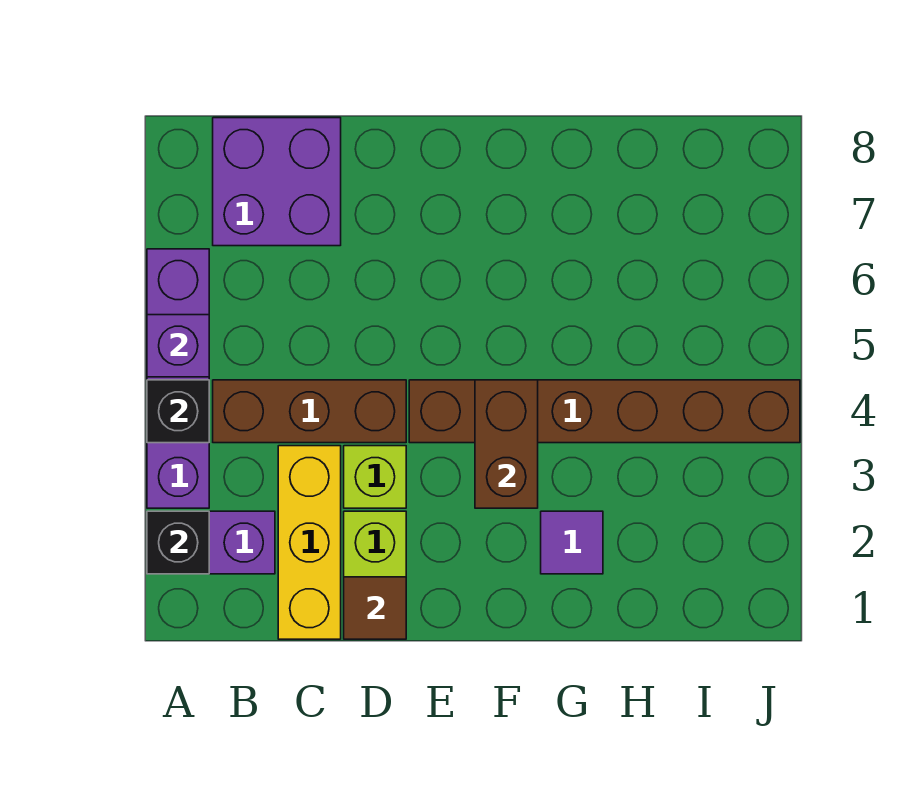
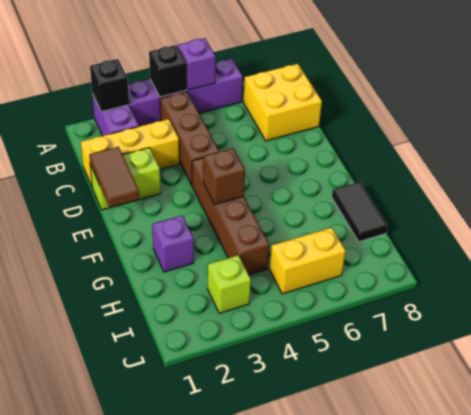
purple 2x2 brick [213,118,341,246] -> yellow 2x2 brick [244,64,322,141]
brown 1x1 tile [344,577,406,639] -> brown 1x2 tile [89,147,139,207]
lime 1x1 brick [344,446,406,508] -> lime 1x1 brick moved to [208,255,251,313]
brown 1x6 brick [409,380,800,443] -> brown 1x4 brick [192,158,269,275]
brown 1x2 brick [475,380,538,508] -> brown 1x1 brick [203,148,245,204]
purple 1x1 tile [541,511,603,574] -> purple 1x1 brick [152,216,194,272]
none -> black 1x2 tile [332,182,387,242]
none -> yellow 1x2 brick [270,228,346,294]

